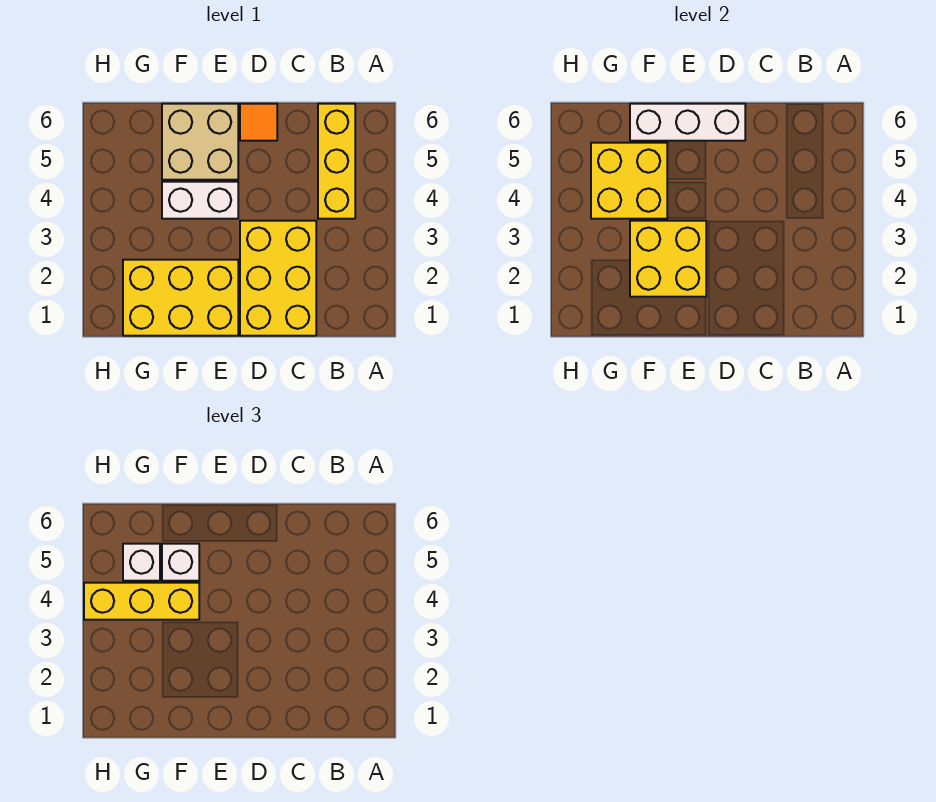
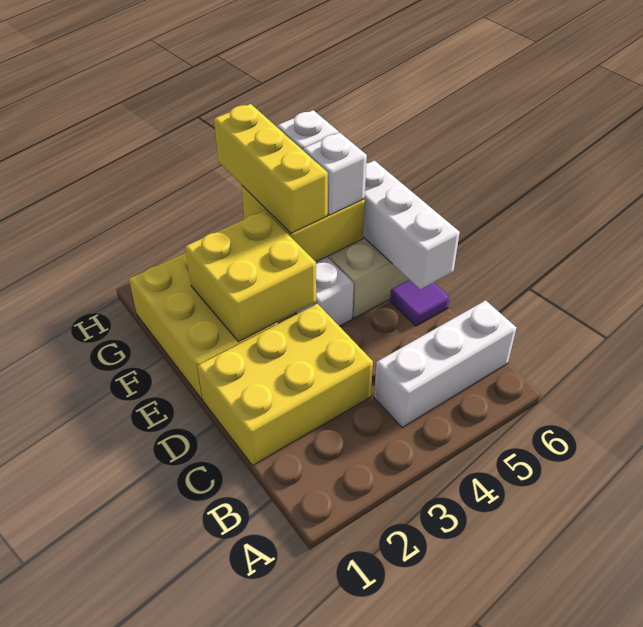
yellow 1x3 brick [318,104,355,219] -> white 1x3 brick [374,300,516,427]
orange 1x1 tile [240,104,277,141] -> purple 1x1 tile [390,280,450,326]

